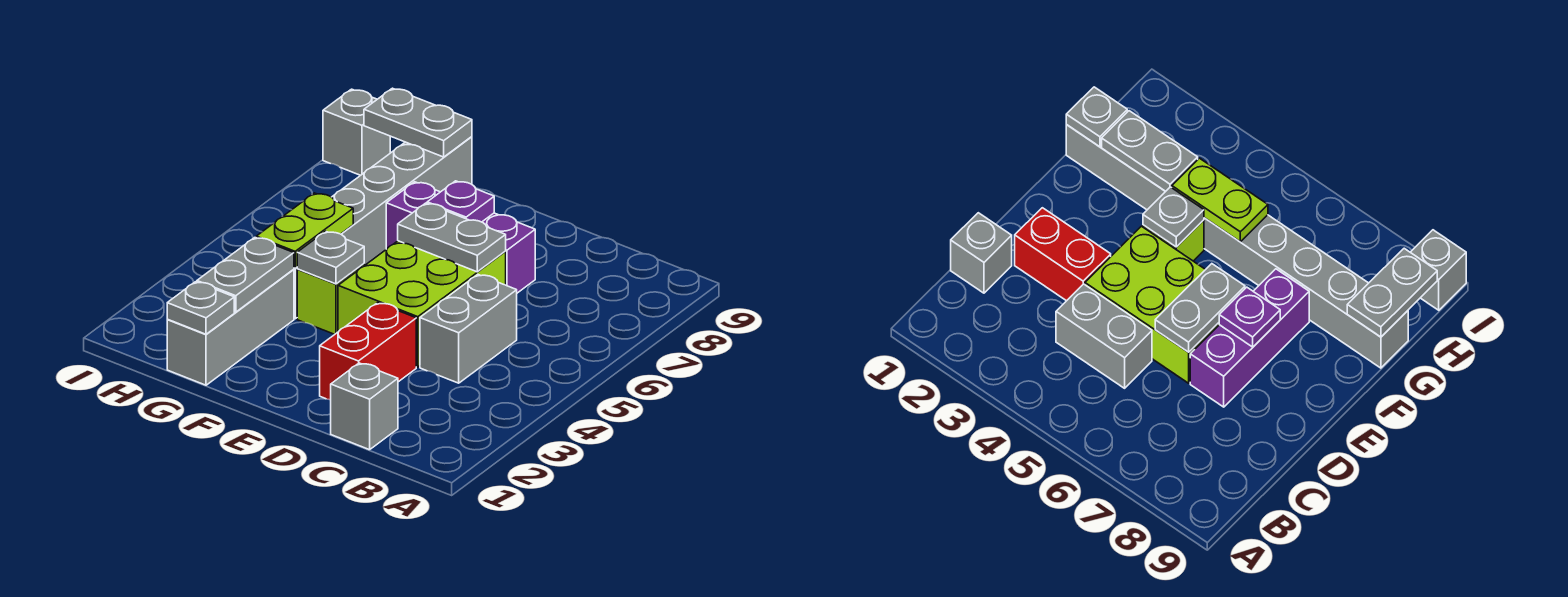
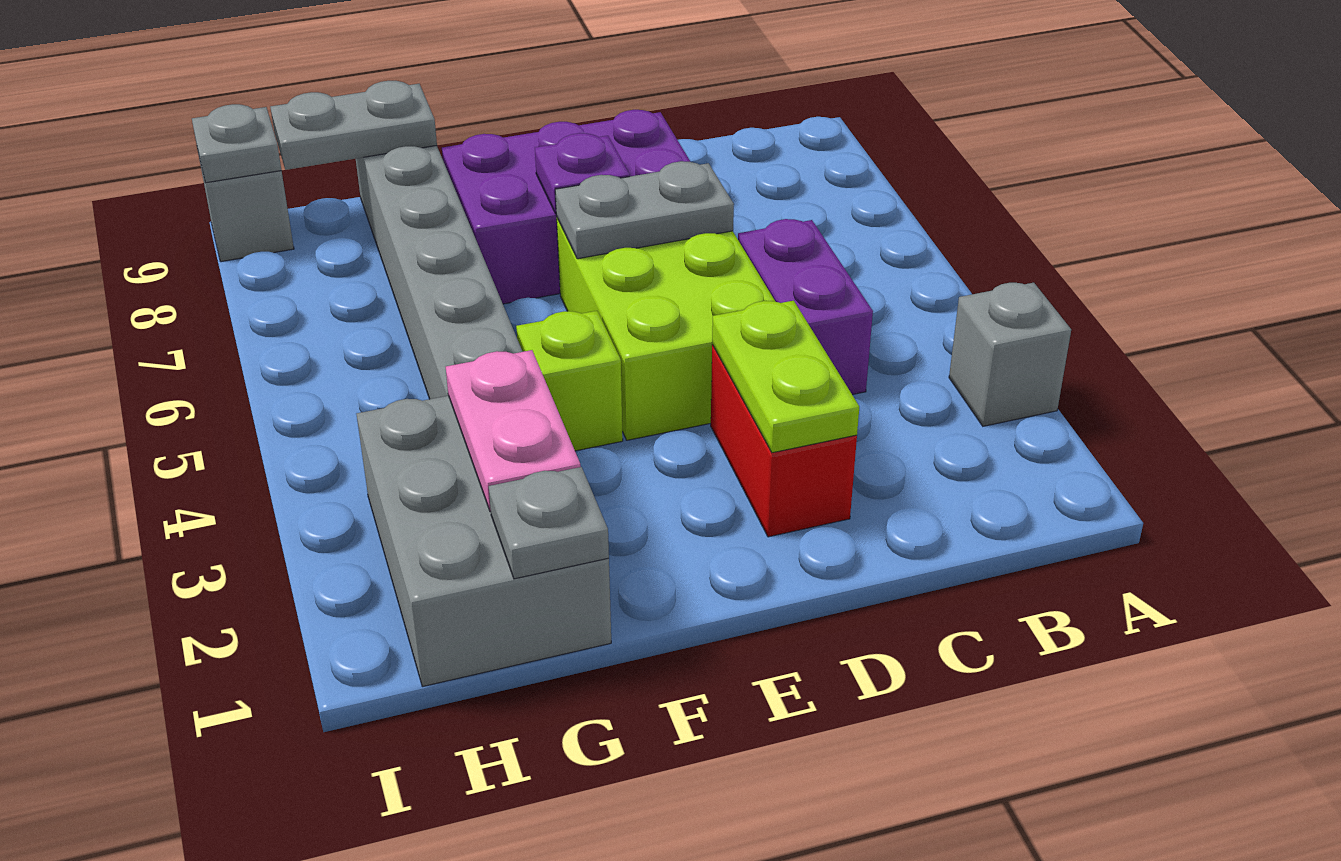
grey 1x1 brick [331,363,398,450] -> grey 1x1 brick moved to [949,283,1071,426]
grey 1x2 brick [420,275,517,383] -> purple 1x2 brick [738,219,873,395]
purple 1x3 brick [386,182,535,293] -> purple 2x3 brick [442,110,691,304]
grey 1x1 plate [297,231,364,284] -> grey 1x1 plate moved to [192,104,281,183]
grey 1x3 brick [167,269,294,385] -> grey 2x3 brick [357,396,611,687]
grey 1x2 plate [197,238,294,312] -> pink 1x2 plate [446,350,581,512]
lime 1x2 plate [256,193,353,268] -> lime 1x2 plate moved to [712,301,859,453]

